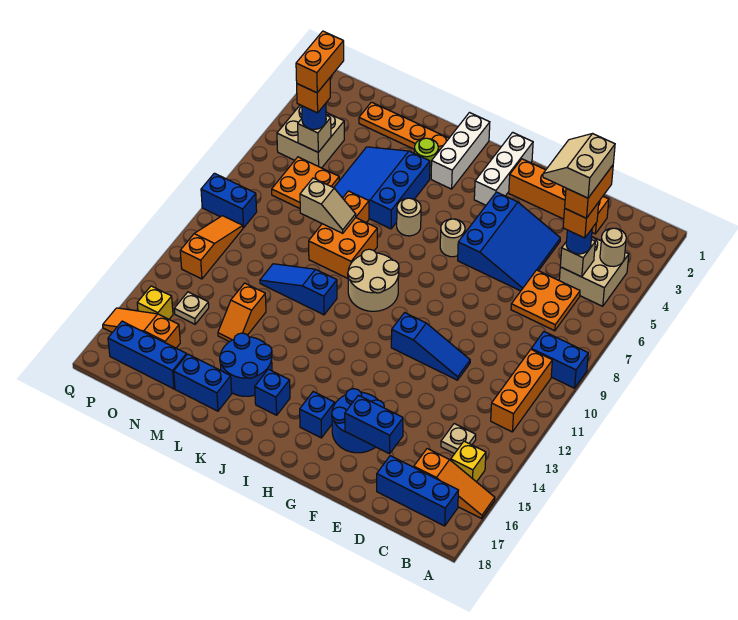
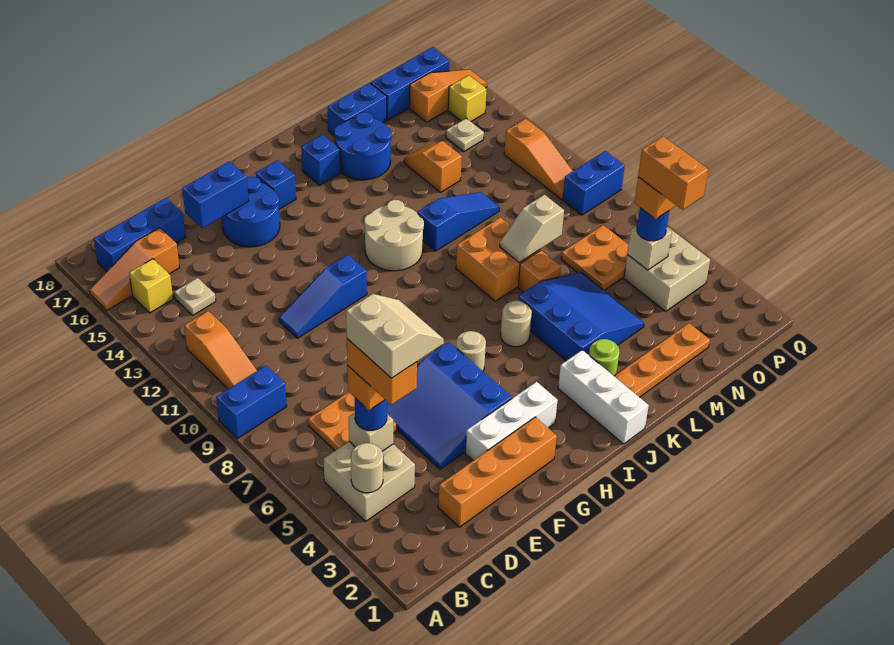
orange 1x3 brick [491,350,552,432] -> orange 1x3 slope [184,311,257,389]
white 1x3 brick [474,132,533,205] -> white 1x3 brick turned to [465,382,558,460]
tan 2x2 round brick [348,249,399,311] -> tan 2x2 round brick moved to [364,200,424,271]

